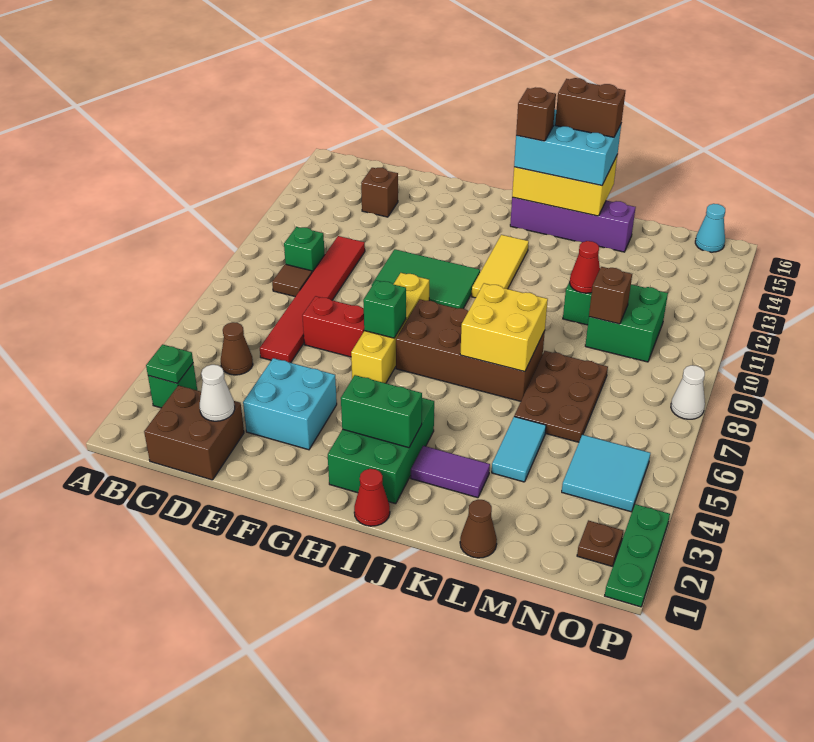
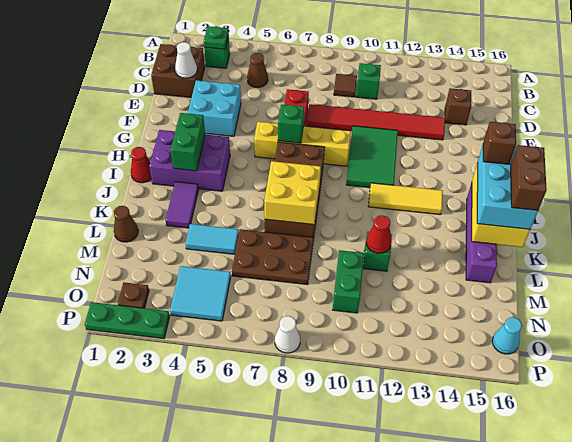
red 1x6 tile [260,236,365,363] -> red 1x6 tile moved to [307,104,445,140]
green 2x3 brick [328,398,434,504] -> purple 2x3 brick [149,130,230,191]
green 2x2 brick [585,284,668,362] -> green 1x2 brick [333,250,364,313]
brown 1x1 brick [589,267,632,324] -> none

